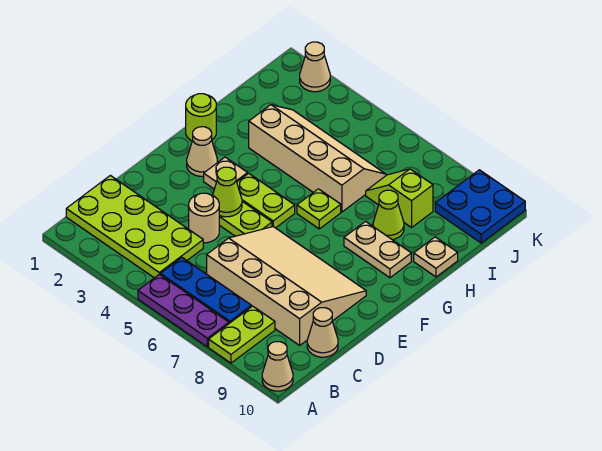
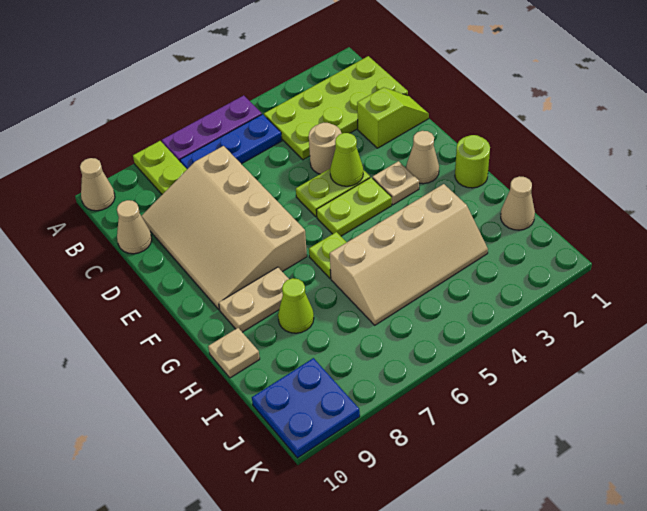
tan 3x4 slope [207,227,366,345] -> tan 3x4 slope turned to [142,146,307,310]
lime 1x2 slope [366,169,433,227] -> lime 1x2 slope moved to [357,87,429,148]
tan 1x1 cone [300,42,330,92] -> tan 1x1 cone moved to [501,176,535,230]

